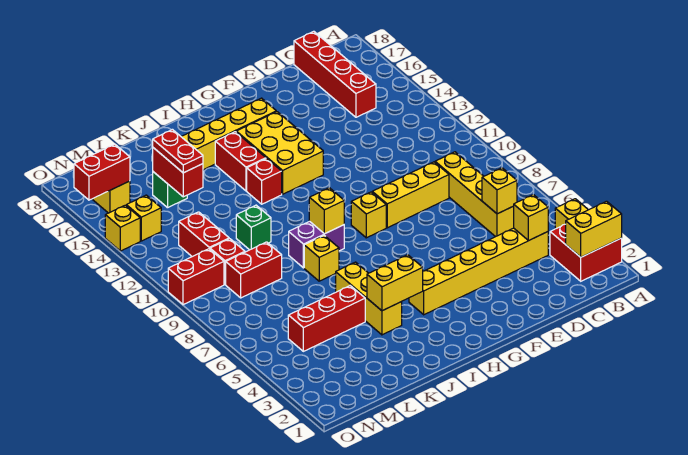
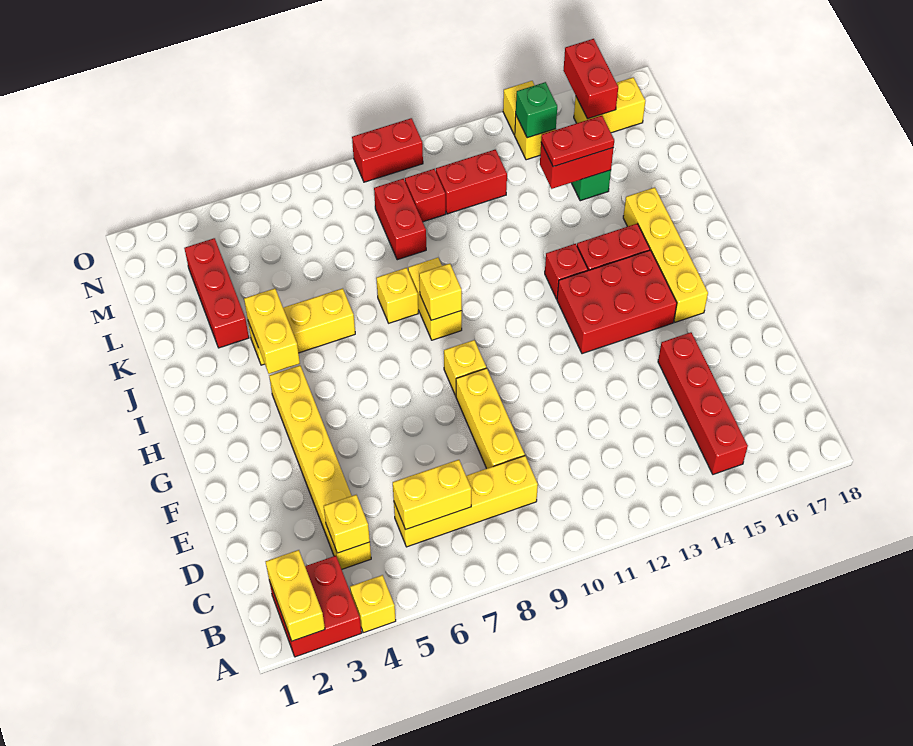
yellow 1x1 brick [482,168,517,214] -> yellow 1x2 brick [393,460,471,530]
red 1x4 brick [294,31,376,117] -> red 1x4 brick turned to [658,332,748,474]
yellow 2x3 brick [236,112,323,194] -> red 2x3 brick [557,250,677,354]
purple 1x2 brick [289,221,344,268] -> yellow 1x2 brick [408,258,462,340]
red 1x3 brick [288,286,365,351] -> red 1x3 brick moved to [184,238,249,348]
green 1x1 brick [236,205,271,250] -> green 1x1 brick moved to [516,82,557,138]
red 1x2 brick [168,249,224,305] -> red 1x2 brick turned to [352,118,423,182]

